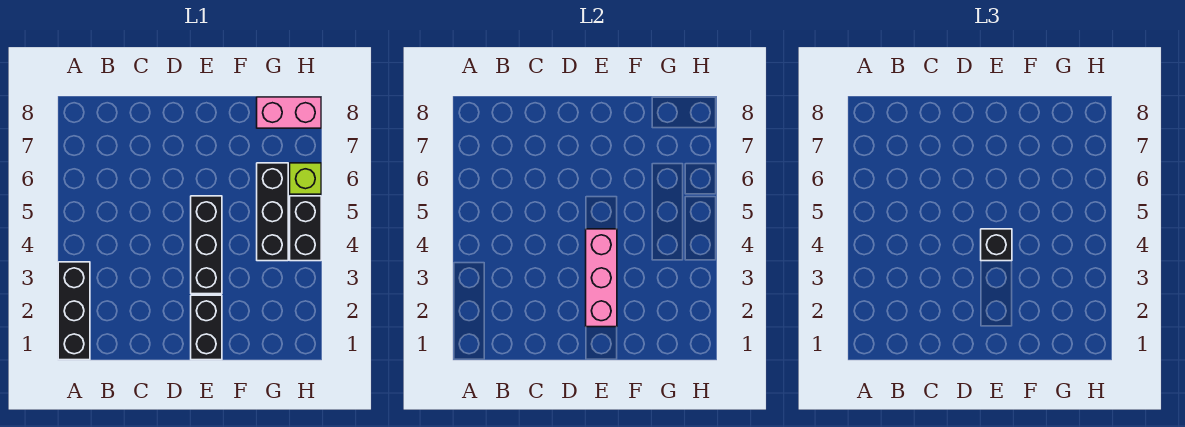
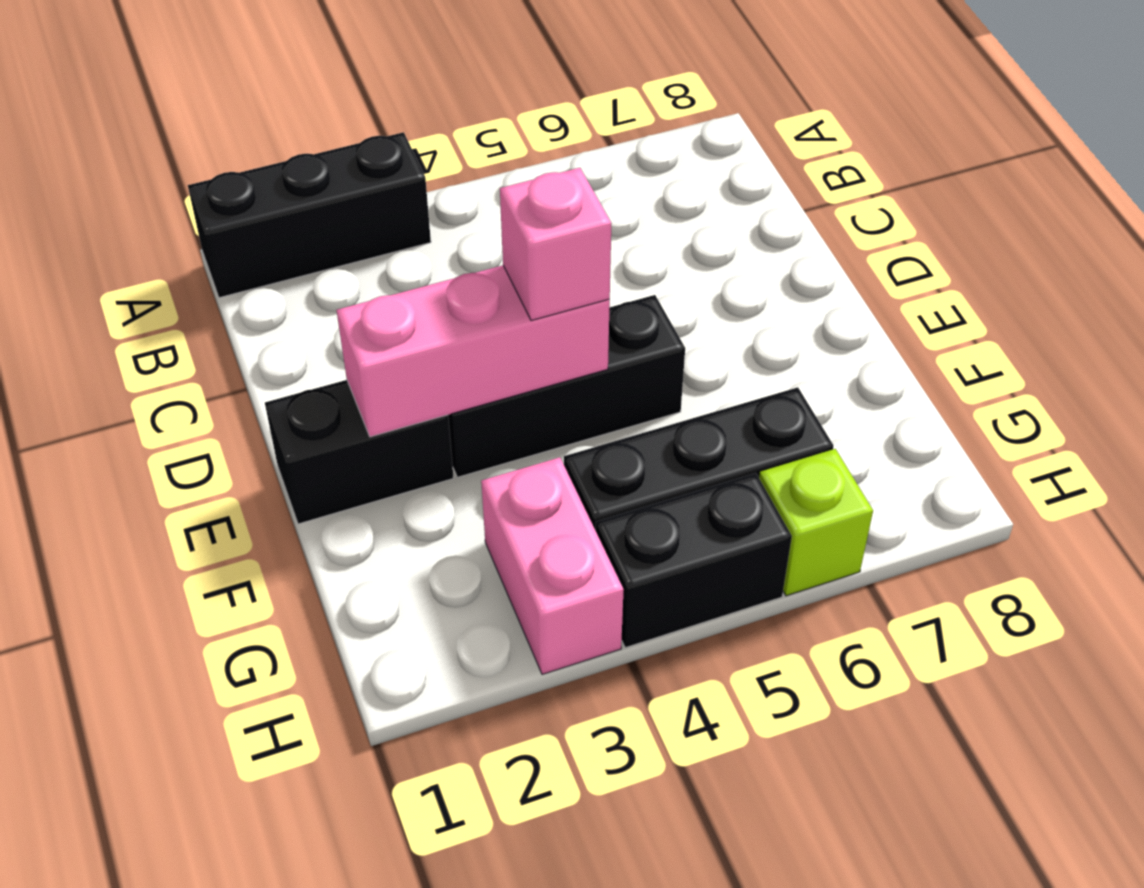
black 1x1 brick [981,229,1012,261] -> pink 1x1 brick [500,168,611,321]
pink 1x2 brick [257,97,321,128] -> pink 1x2 brick moved to [481,457,624,674]

